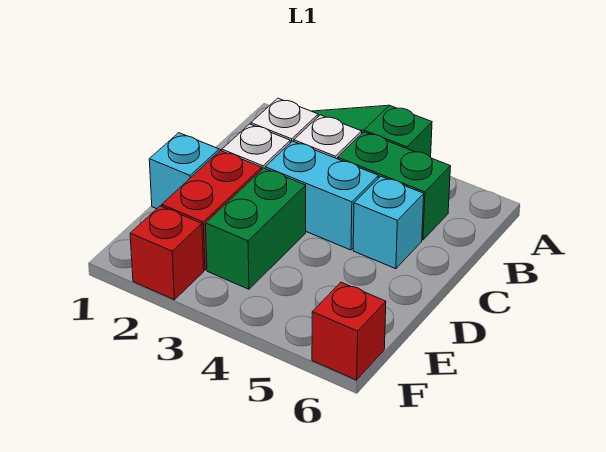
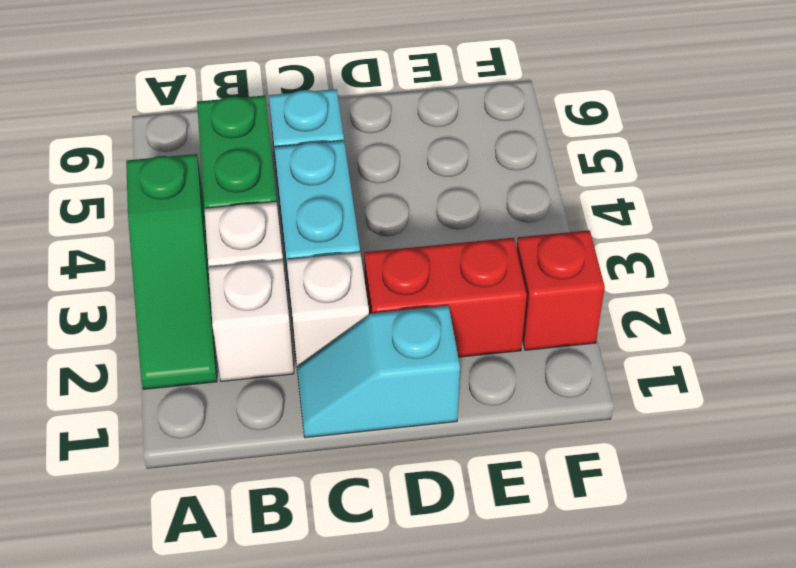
green 1x2 brick [206,168,306,289] -> none
red 1x1 brick [312,282,386,380] -> none

